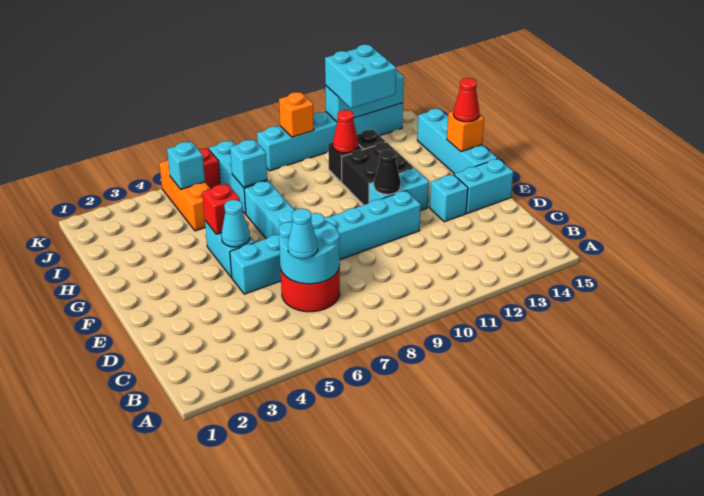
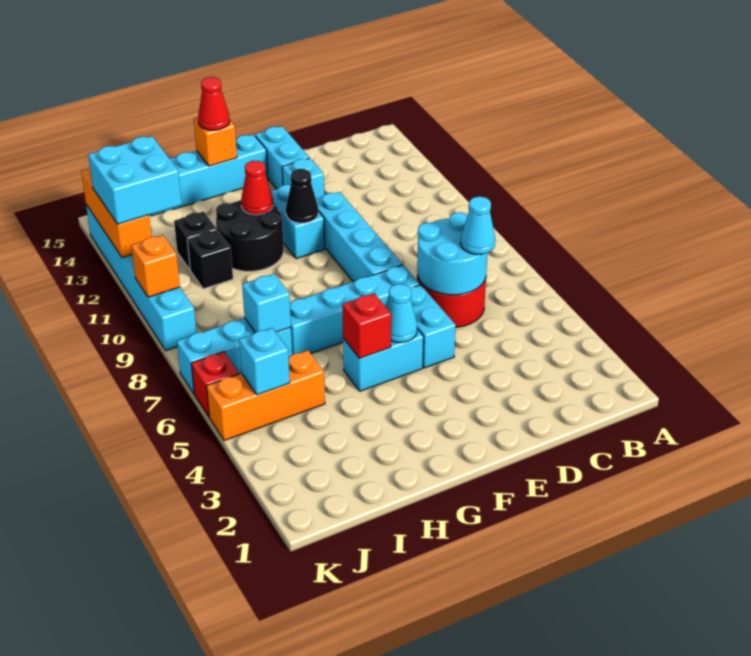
black 2x2 brick [342,142,414,205] -> black 2x2 round brick [216,200,284,271]
red 1x1 cone [333,110,358,153] -> red 1x1 cone moved to [241,161,273,215]
cyan 1x3 brick [325,70,404,122] -> orange 1x3 brick [81,168,152,258]

